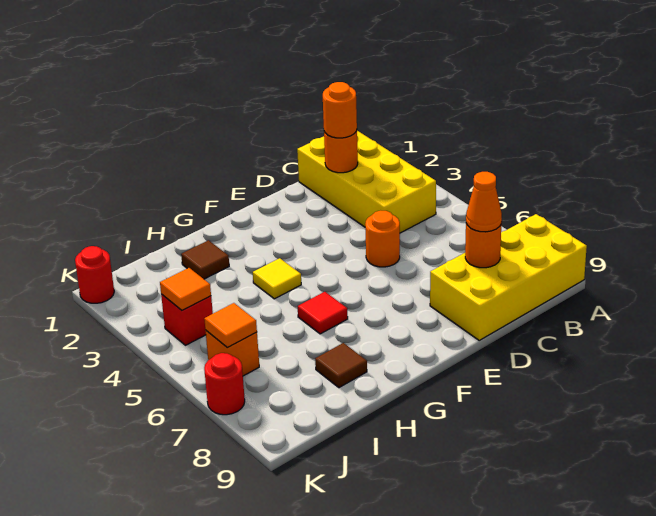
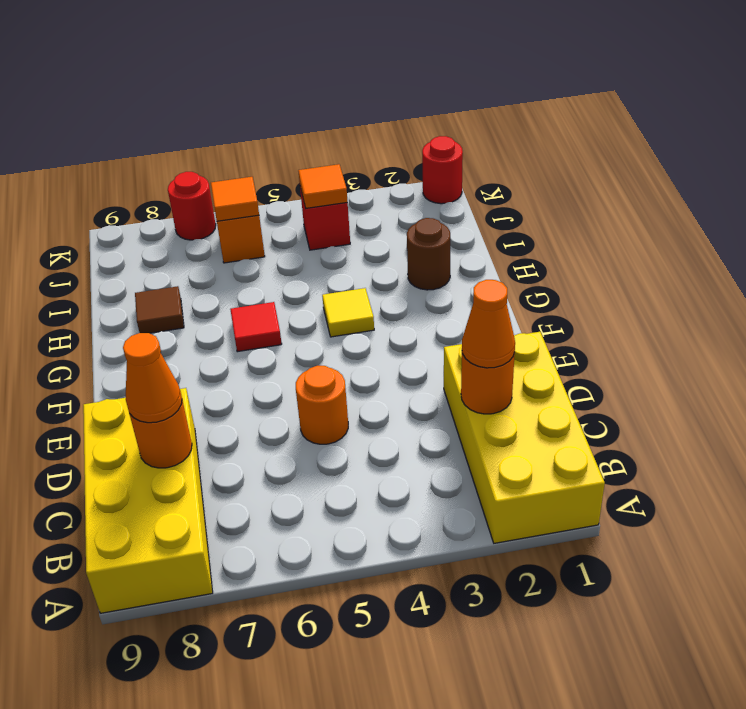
yellow 2x4 brick [297,131,436,233] -> yellow 2x4 brick turned to [444,332,605,543]
orange 1x1 round brick [323,82,357,138] -> orange 1x1 cone [462,280,515,368]
brown 1x1 tile [181,240,229,279] -> brown 1x1 round brick [407,218,450,290]

